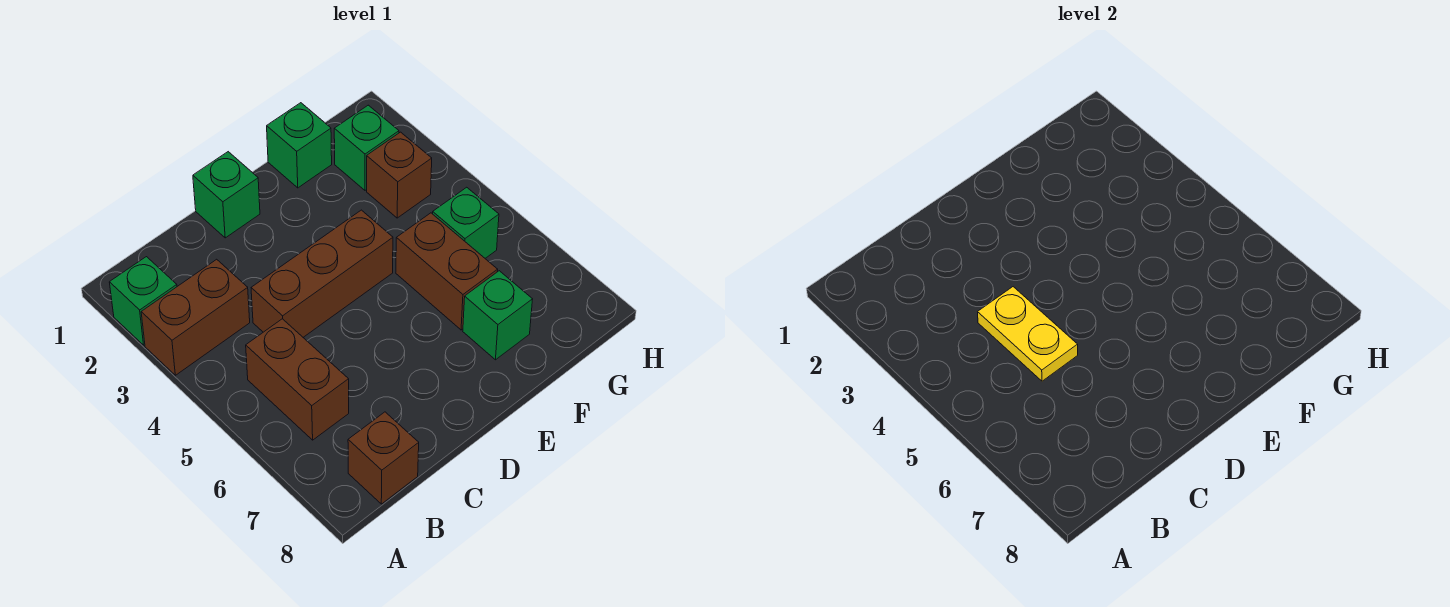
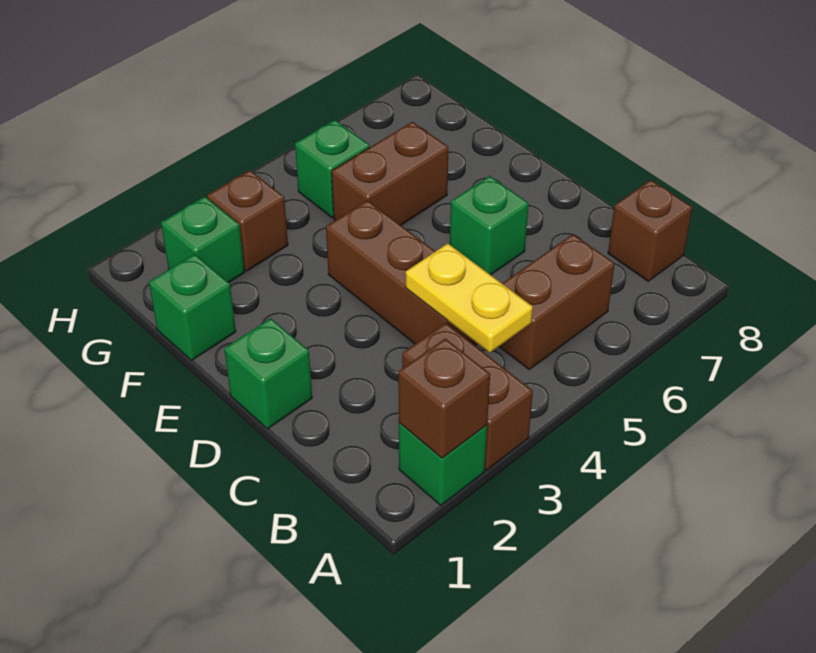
none -> brown 1x1 brick [398,339,490,458]
yellow 1x2 plate [978,287,1078,381] -> yellow 1x2 plate turned to [406,243,533,353]
green 1x1 brick [463,271,533,360] -> green 1x1 brick moved to [450,176,529,275]

